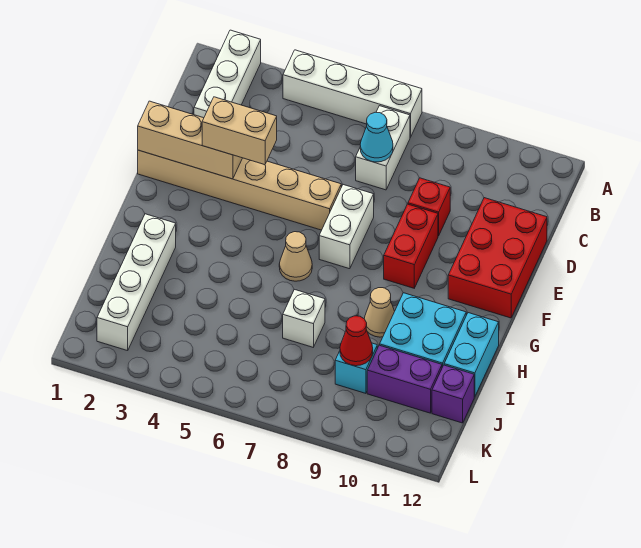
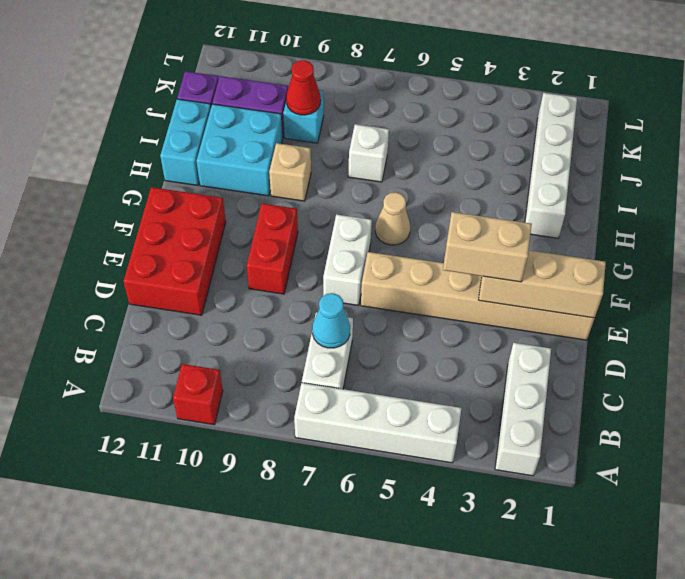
red 1x1 brick [408,178,450,236] -> red 1x1 brick moved to [173,364,223,425]
tan 1x1 cone [364,288,395,337] -> tan 1x1 brick [269,143,311,201]

